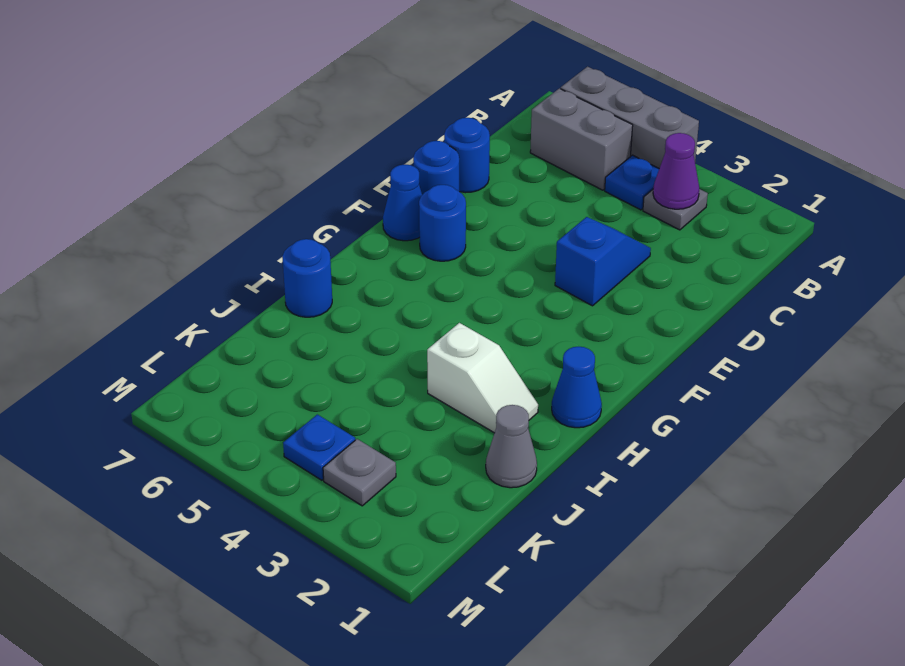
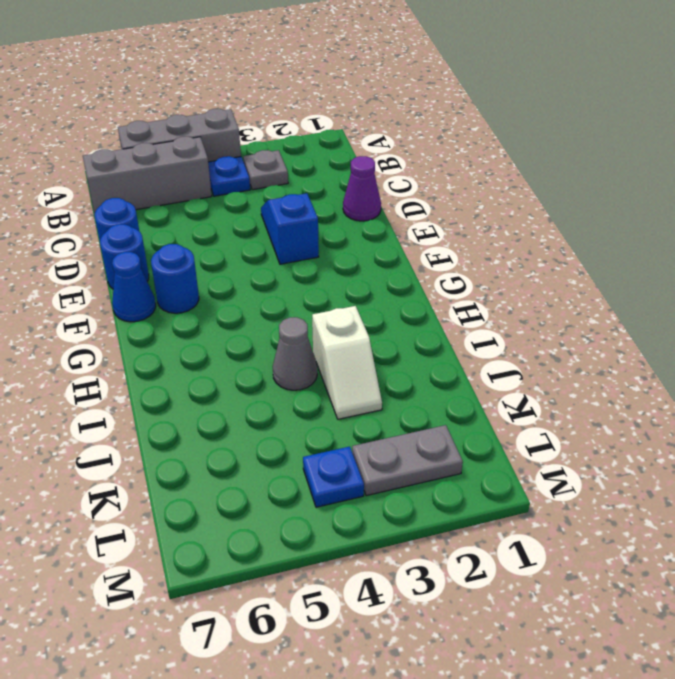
purple 1x1 cone [653,133,699,209] -> purple 1x1 cone moved to [343,156,381,221]
grey 1x2 brick [530,88,633,190] -> grey 1x3 brick [83,136,212,214]
blue 1x1 cone [552,347,602,428] -> none
white 1x2 slope [427,323,538,433] -> white 1x2 slope turned to [312,306,382,419]
blue 1x1 round brick [282,239,332,317] -> none
grey 1x1 cone [486,405,537,488] -> grey 1x1 cone moved to [273,317,317,390]
grey 1x1 plate [323,439,396,506] -> grey 1x2 plate [352,425,463,496]

